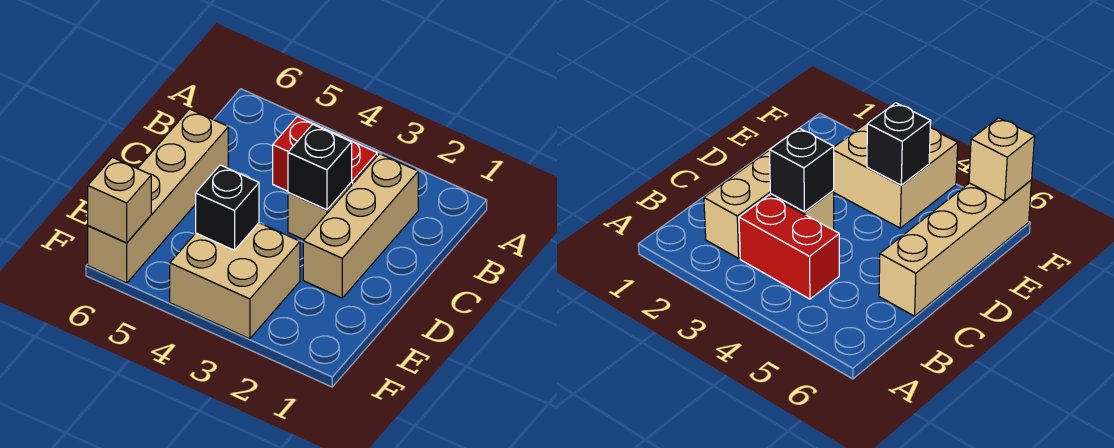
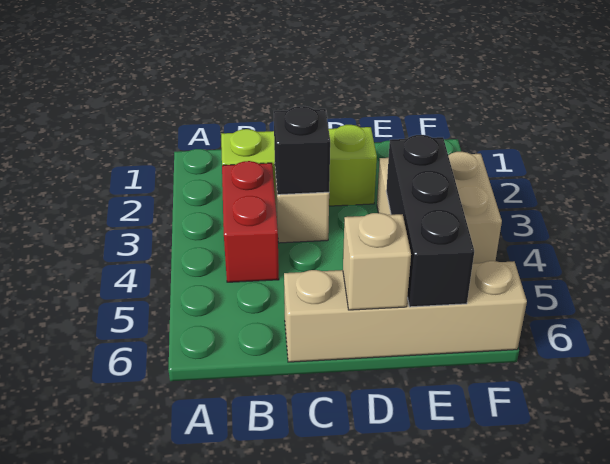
tan 1x3 brick [303,154,418,298] -> lime 1x3 brick [221,125,377,206]
black 1x1 brick [196,165,259,250] -> black 1x3 brick [386,135,474,307]
tan 1x1 brick [88,157,151,243] -> tan 1x1 brick moved to [343,213,411,310]

